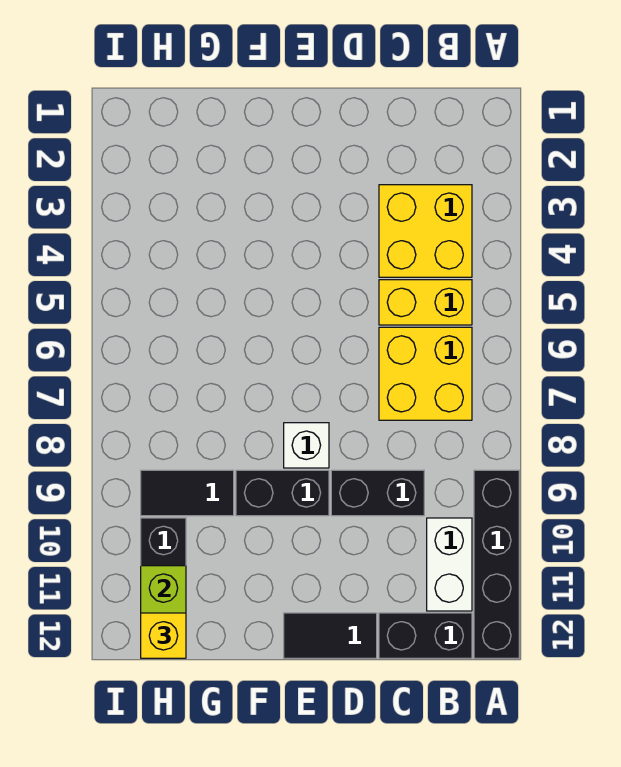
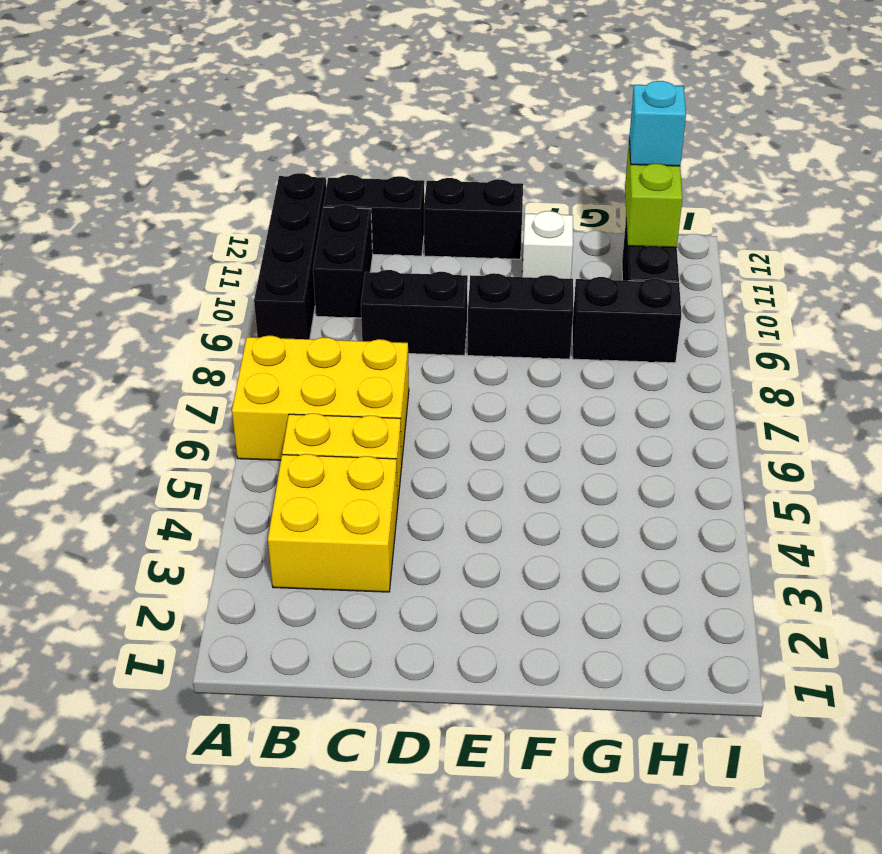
yellow 2x2 brick [379,327,472,420] -> yellow 2x3 brick [232,336,409,462]
white 1x2 brick [427,518,472,611] -> black 1x2 brick [313,205,373,318]
black 1x2 tile [284,613,377,658] -> black 1x2 brick [424,178,523,259]
white 1x1 brick [284,423,329,468] -> white 1x1 brick moved to [522,211,573,279]
black 1x2 tile [141,470,234,516] -> black 1x2 brick [572,277,681,363]
yellow 1x1 brick [141,613,186,658] -> cyan 1x1 brick [629,81,686,166]

